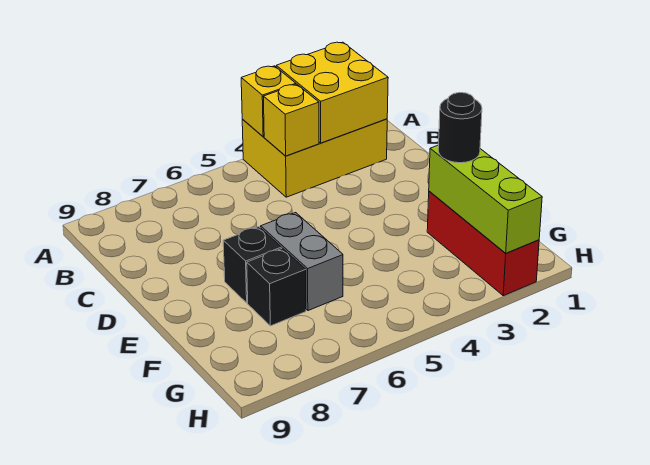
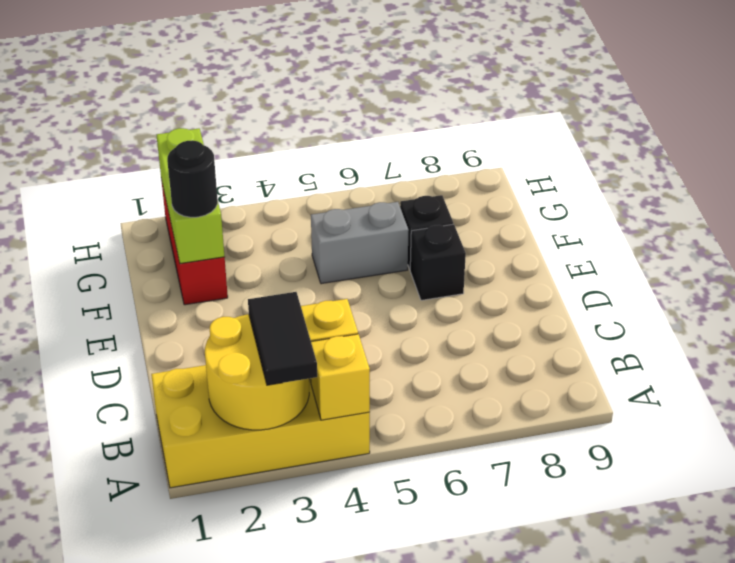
yellow 2x3 brick [242,119,387,197] -> yellow 2x4 brick [151,365,370,488]
yellow 2x2 brick [276,42,388,143] -> yellow 2x2 round brick [205,314,309,430]
none -> black 1x2 tile [248,292,317,385]
grey 1x2 brick [261,213,343,311] -> grey 1x2 brick turned to [311,202,409,284]

